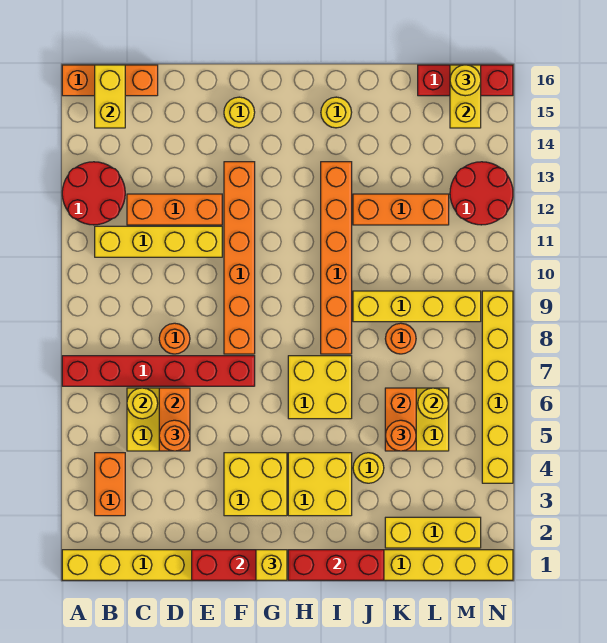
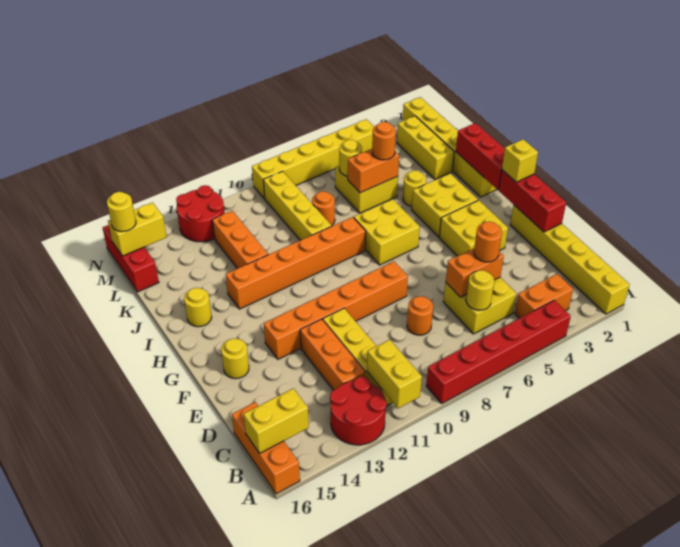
red 1x6 brick [62,356,255,386] -> red 1x6 brick turned to [426,300,571,403]
none -> yellow 1x2 brick [367,340,422,408]

